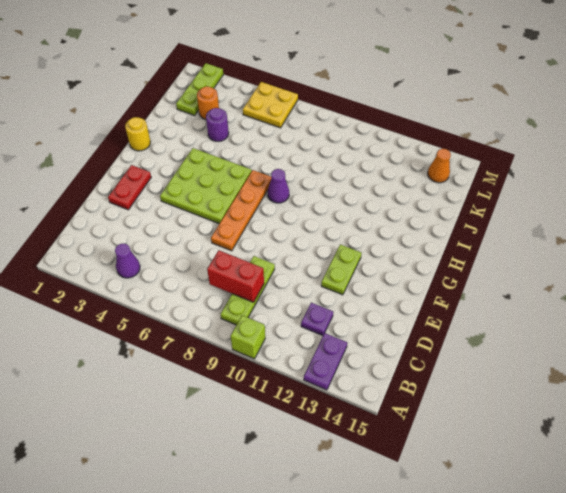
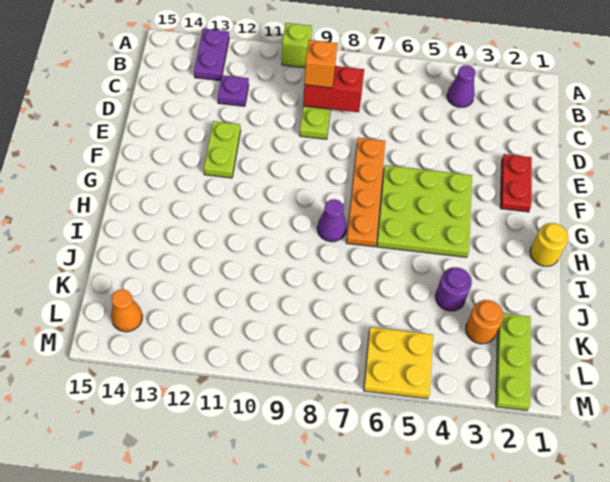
none -> orange 1x1 brick [304,40,337,88]

